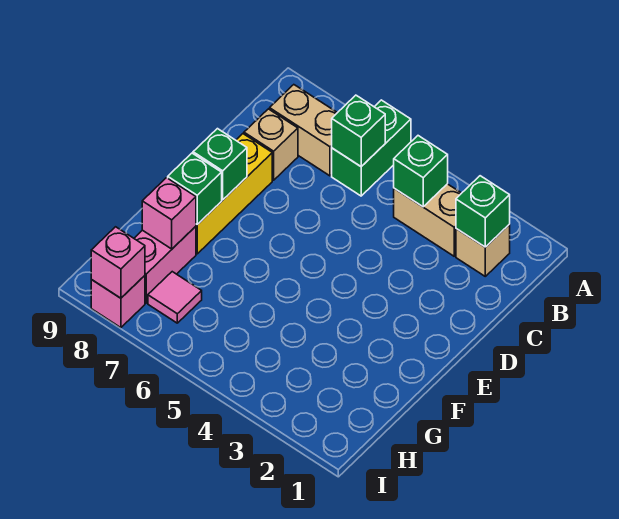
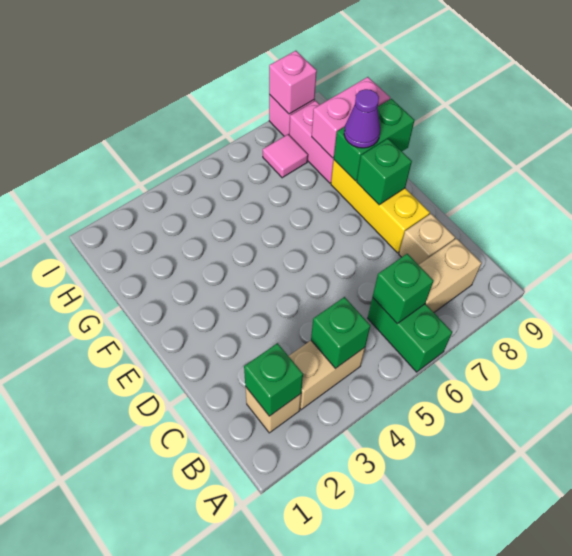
green 1x1 brick [168,153,222,224] -> green 1x2 brick [334,99,414,181]
none -> purple 1x1 cone [344,89,380,148]
pink 1x1 brick [142,178,196,249] -> pink 1x2 brick [312,77,390,158]

